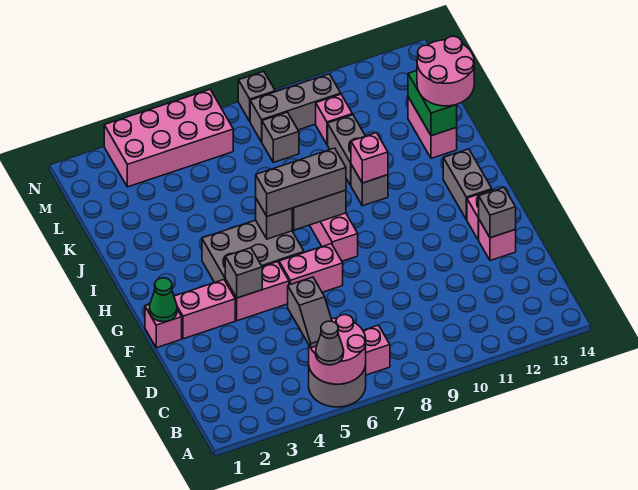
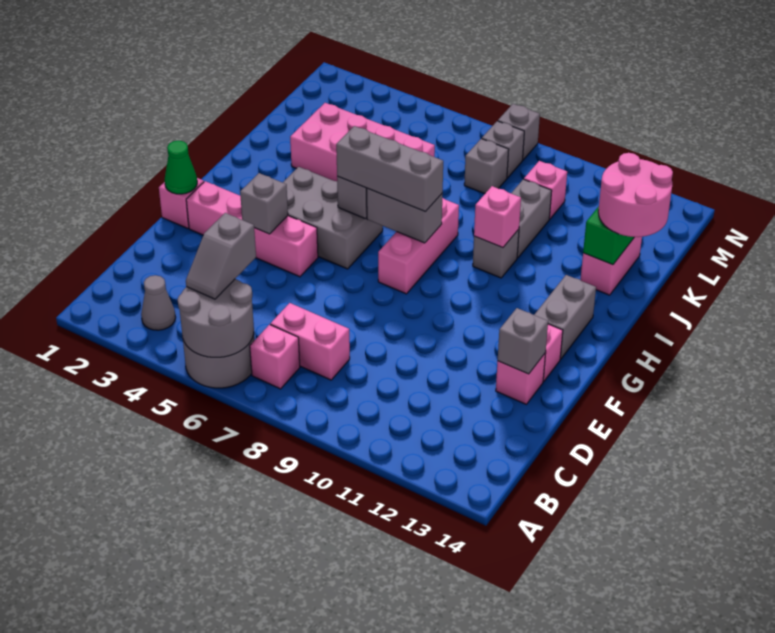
pink 2x2 round brick [309,315,366,384] -> grey 2x2 round brick [177,279,254,357]
grey 1x1 cone [316,321,344,365] -> grey 1x1 cone moved to [141,275,176,330]
pink 1x2 brick [279,244,343,292] -> pink 1x2 brick moved to [270,303,350,380]
pink 2x4 brick [104,89,233,187] -> pink 2x4 brick moved to [290,103,435,181]
grey 1x3 brick [250,74,341,142] -> grey 1x1 brick [482,121,524,178]

